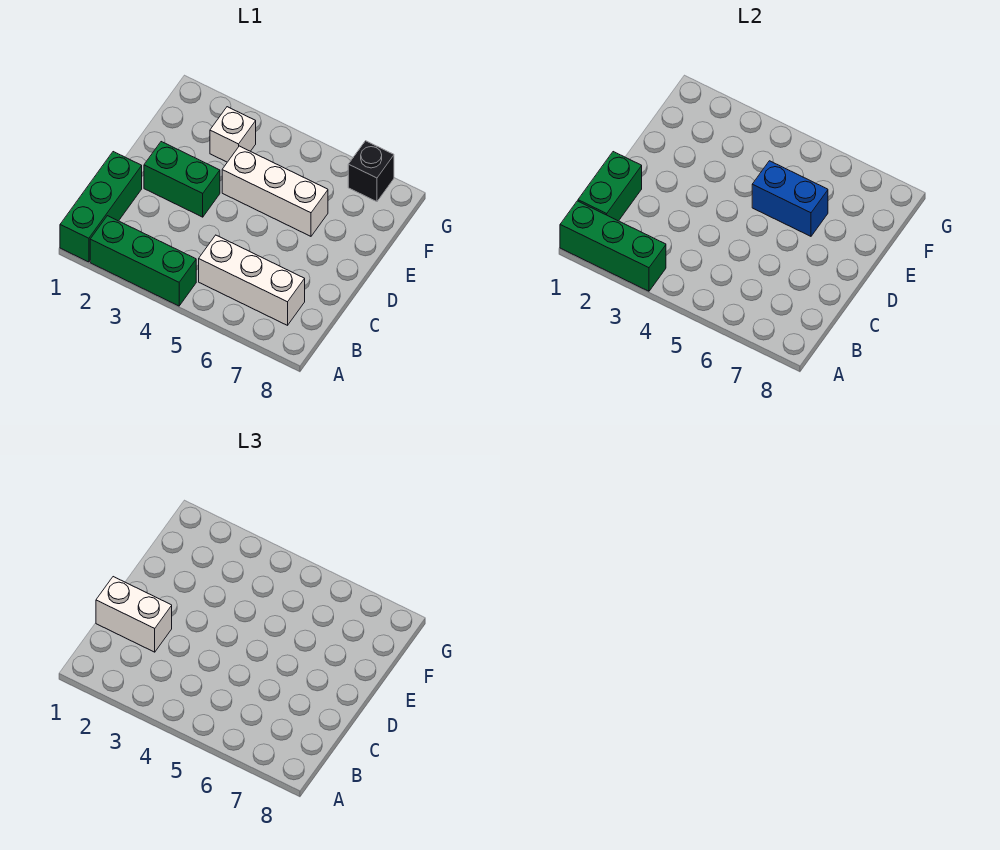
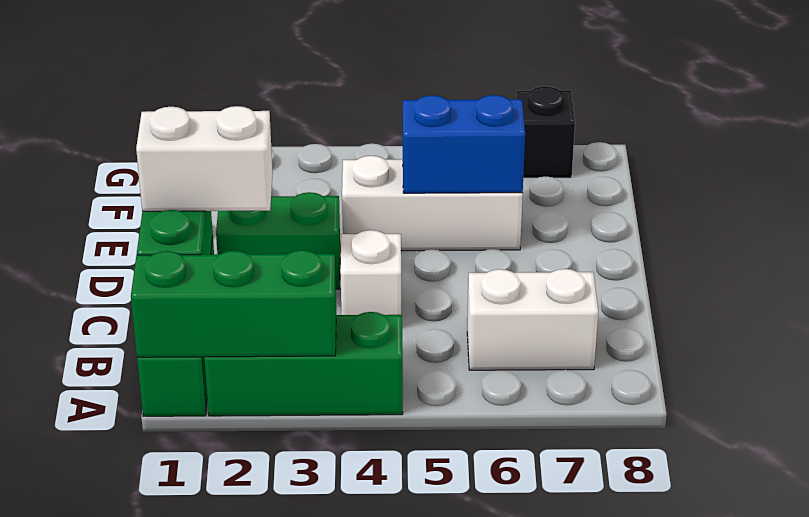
white 1x3 brick [199,235,305,325] -> white 1x2 brick [467,269,598,370]
white 1x1 brick [210,107,256,162] -> white 1x1 brick moved to [340,230,401,315]

